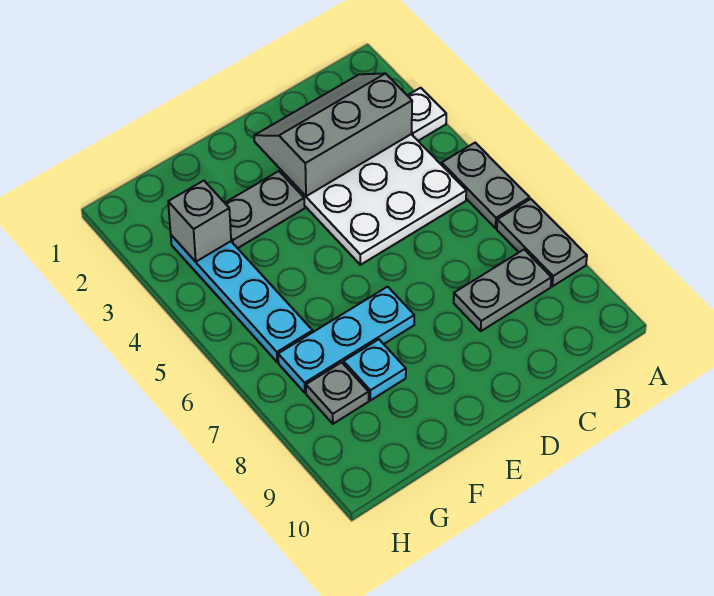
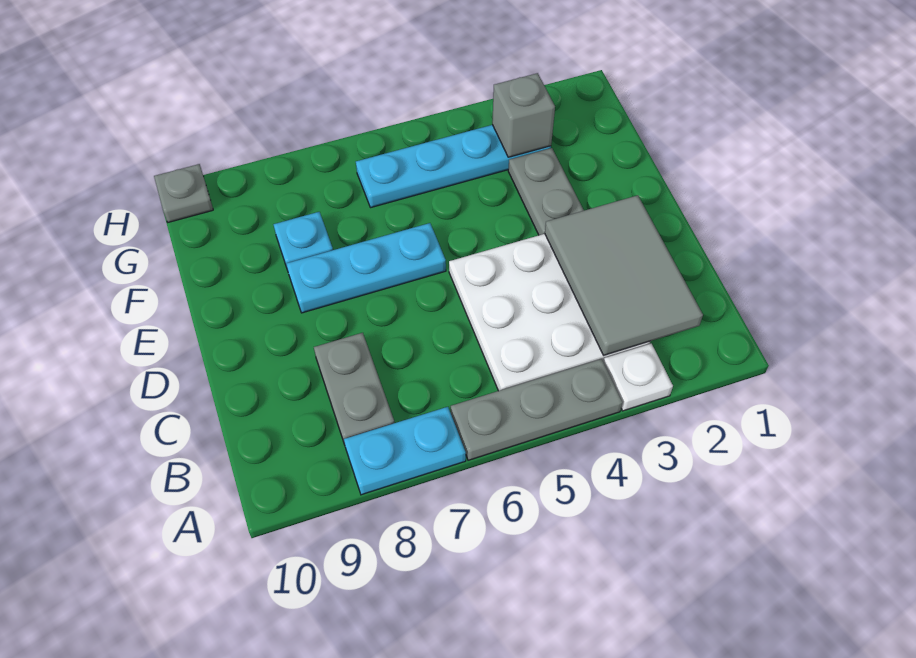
grey 1x2 plate [442,143,530,228] -> grey 1x3 plate [451,359,623,460]
grey 1x2 plate [497,199,587,286] -> cyan 1x2 plate [344,407,466,495]
grey 2x3 slope [254,73,412,196] -> grey 2x3 tile [545,195,703,355]
cyan 1x3 plate [278,287,414,393] -> cyan 1x3 plate turned to [286,223,446,313]
grey 1x1 plate [306,362,369,424] -> grey 1x1 plate moved to [154,164,213,222]

